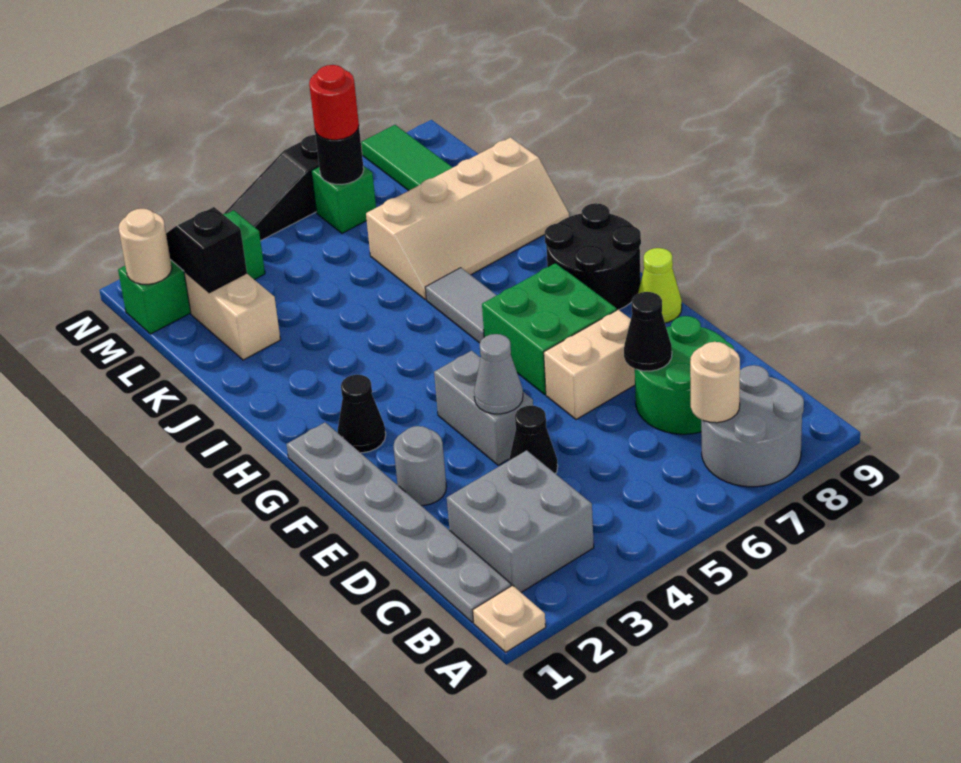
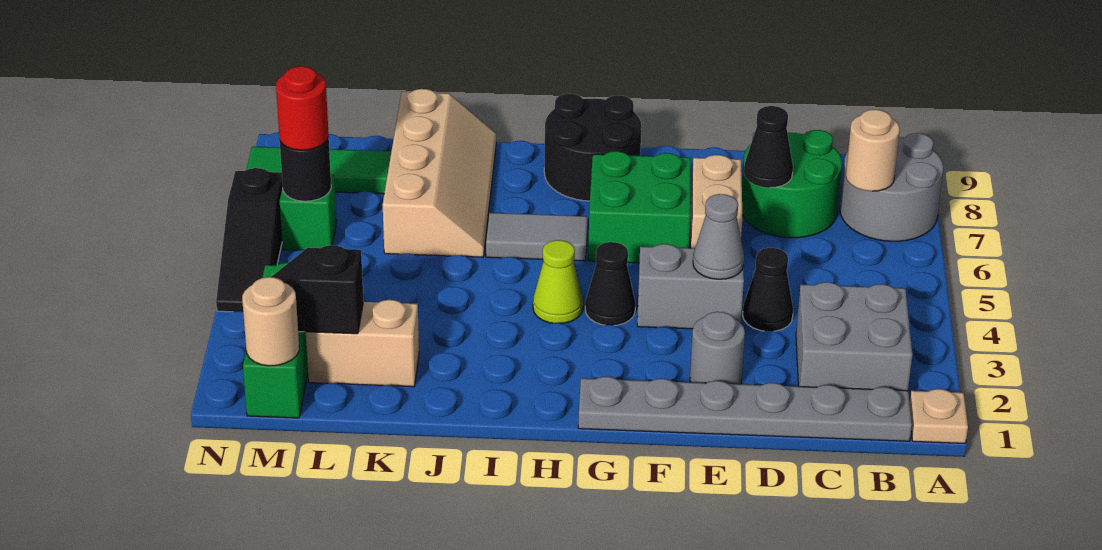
lime 1x1 cone [638,248,682,323] -> lime 1x1 cone moved to [533,240,583,324]
black 1x1 cone [338,375,386,453] -> black 1x1 cone moved to [585,242,635,325]

